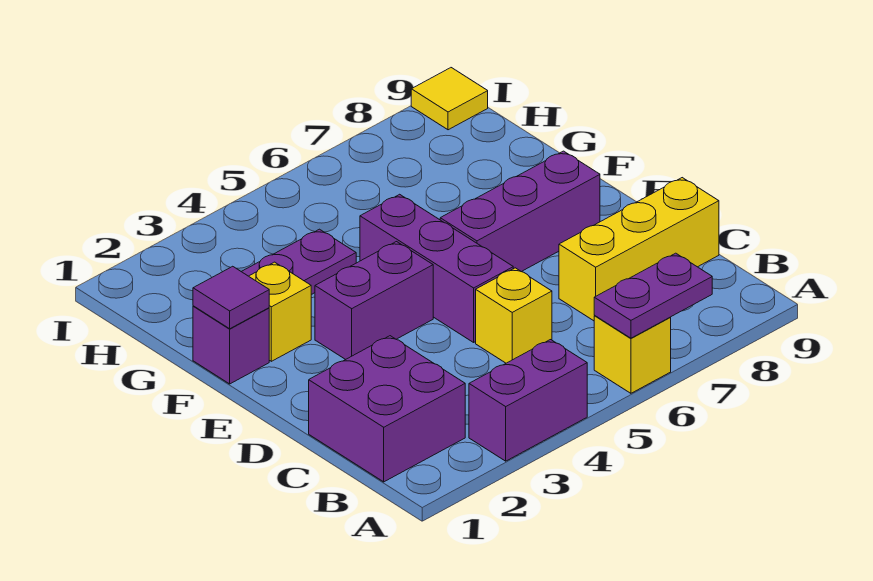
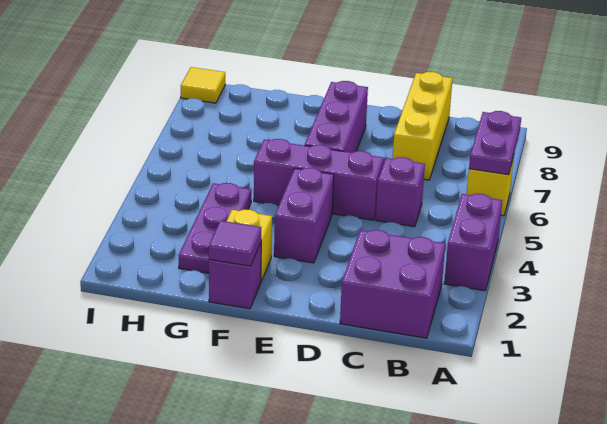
yellow 1x1 brick [476,268,552,363] -> purple 1x1 brick [376,157,425,227]

